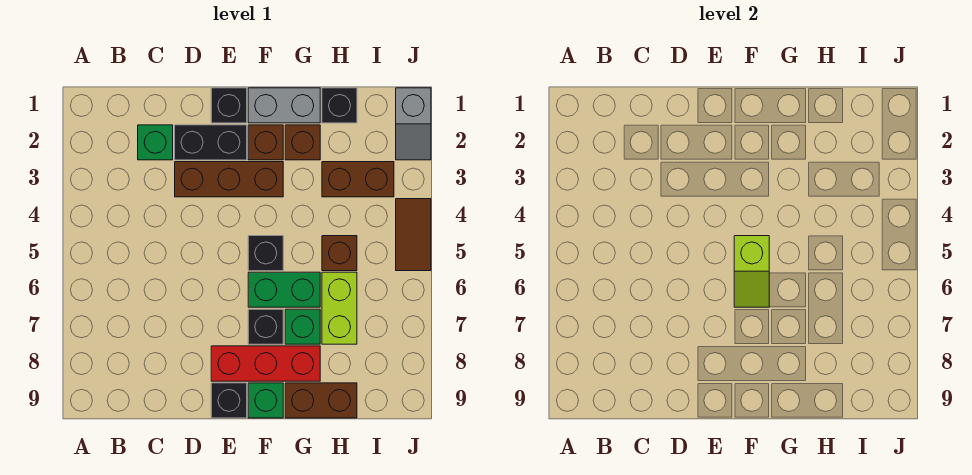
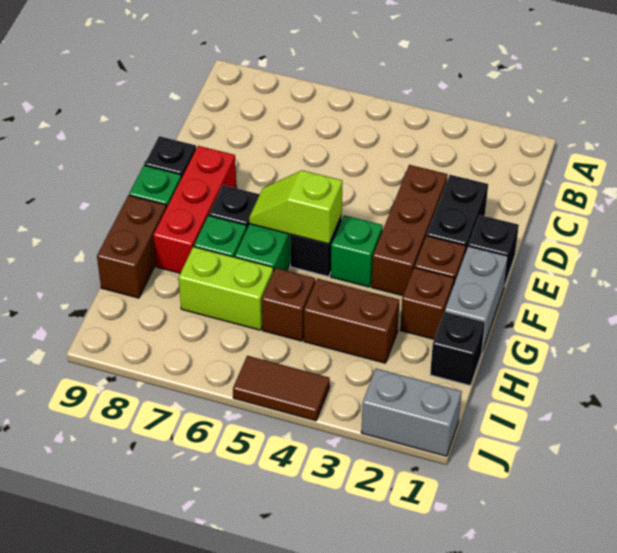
green 1x1 brick [138,125,173,160] -> green 1x1 brick moved to [331,215,383,287]
brown 1x2 brick [322,162,394,197] -> brown 1x2 brick turned to [304,279,399,363]
grey 1x2 slope [396,88,431,160] -> grey 1x2 brick [361,369,462,456]

